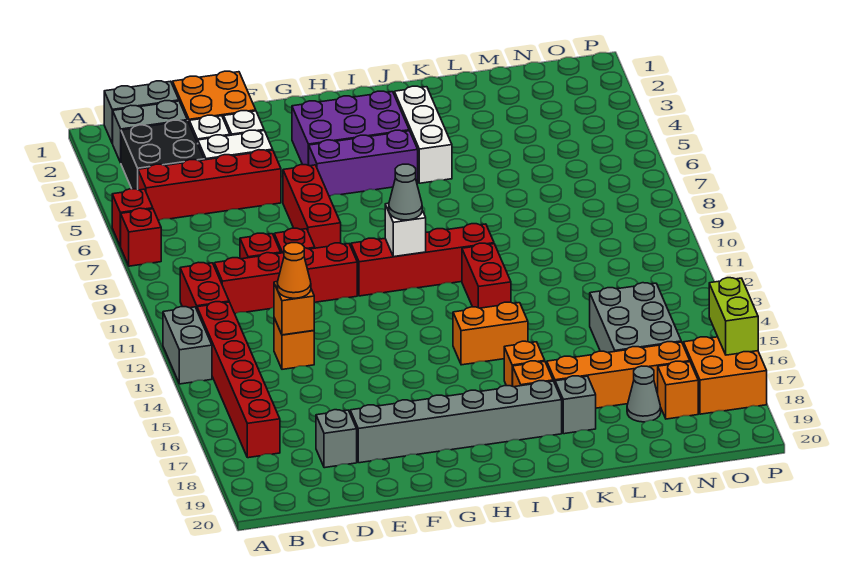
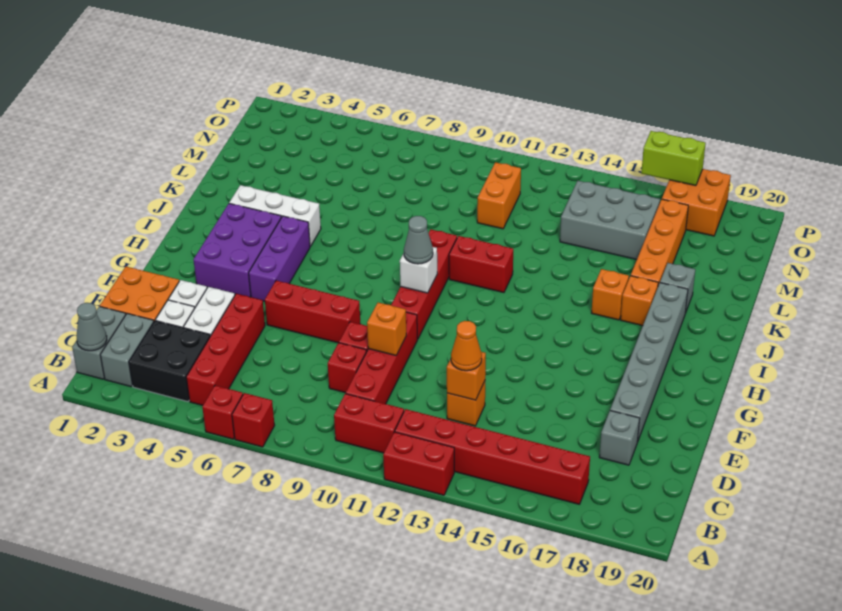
grey 1x2 brick [163,307,212,384] -> red 1x2 brick [383,432,454,495]
orange 1x2 brick [453,302,528,365] -> orange 1x2 brick moved to [477,162,521,229]
grey 1x1 cone [627,366,661,422] -> grey 1x1 cone moved to [77,303,107,351]
orange 1x1 brick [658,361,698,419] -> orange 1x1 brick moved to [367,303,406,355]

